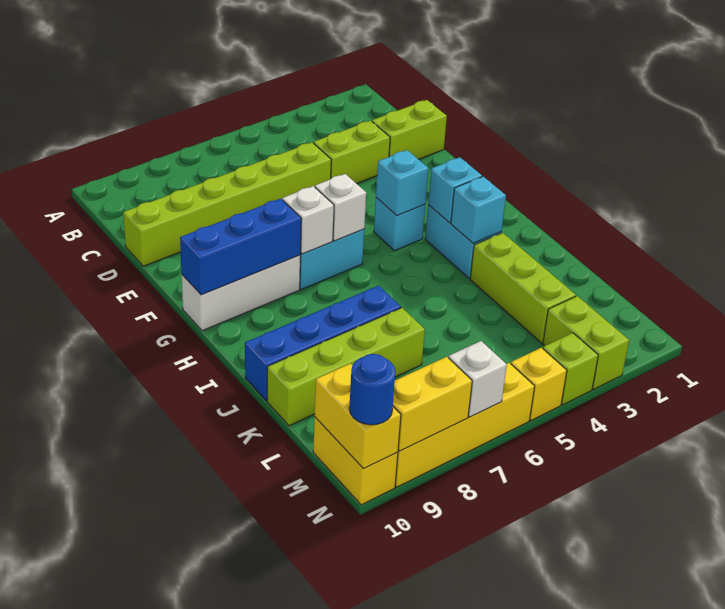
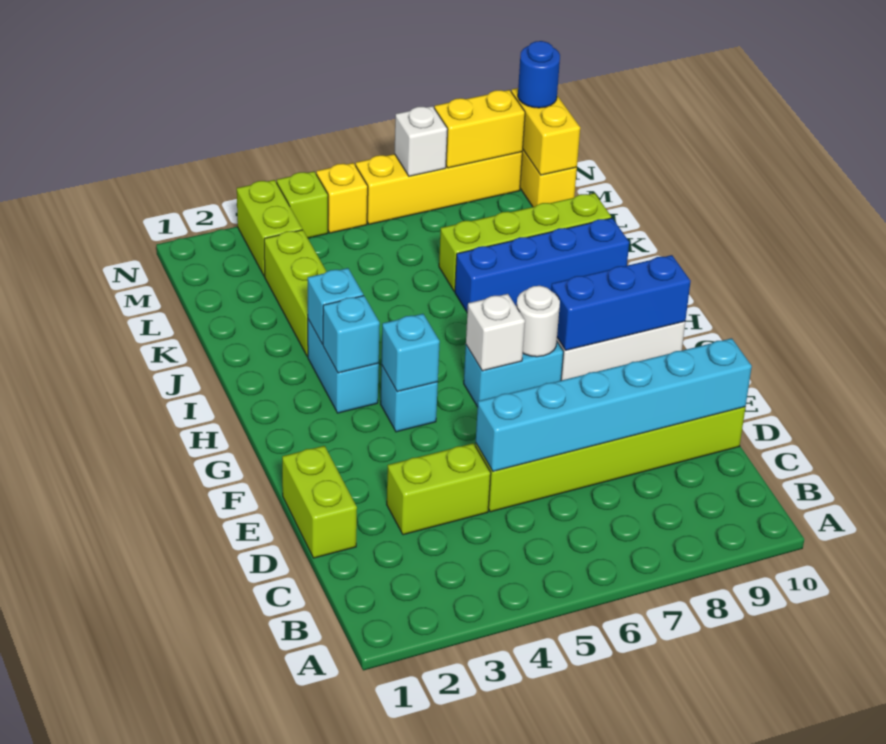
lime 1x2 brick [372,100,447,159] -> lime 1x2 brick turned to [282,446,357,558]
none -> cyan 1x6 brick [476,338,752,471]
white 1x1 brick [282,186,334,254] -> white 1x1 round brick [517,286,560,357]

